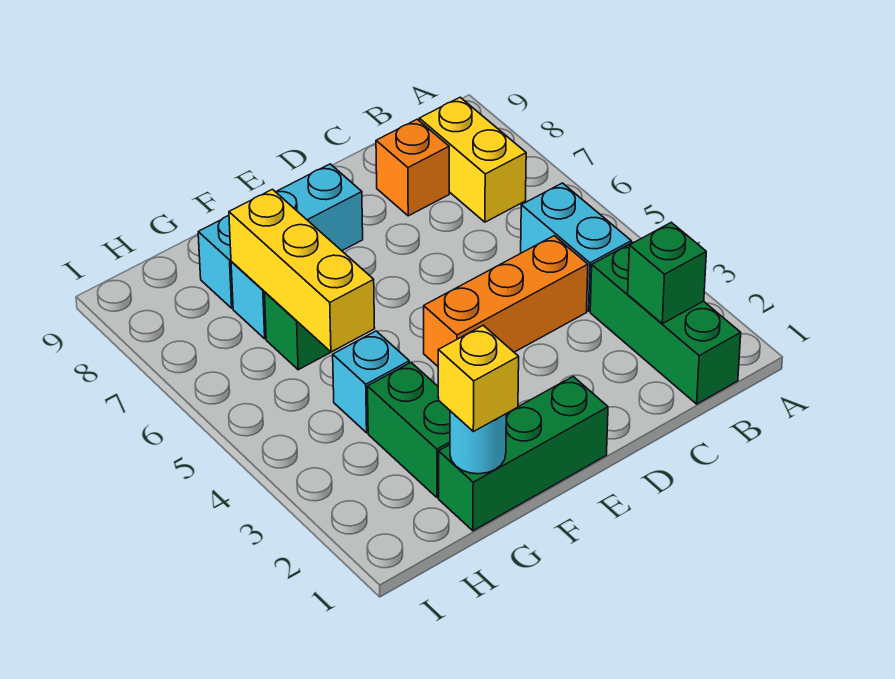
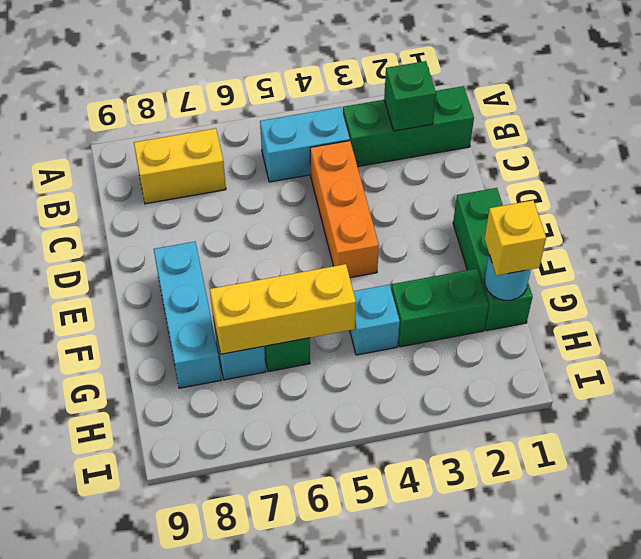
orange 1x1 brick [376,119,449,216] -> none

